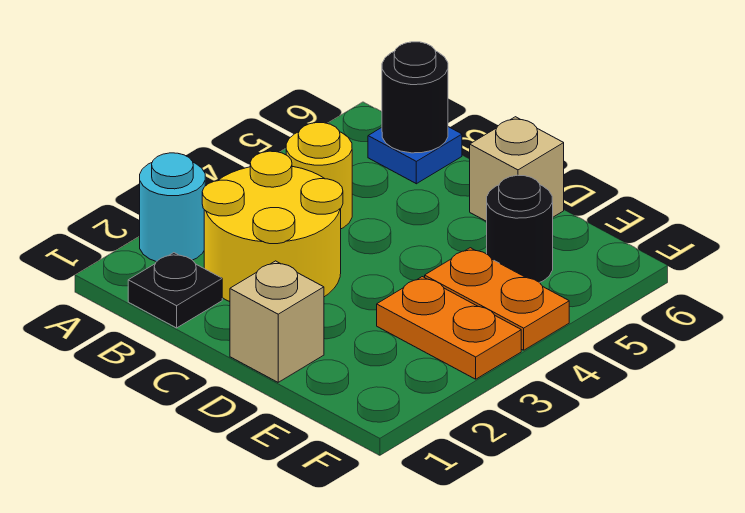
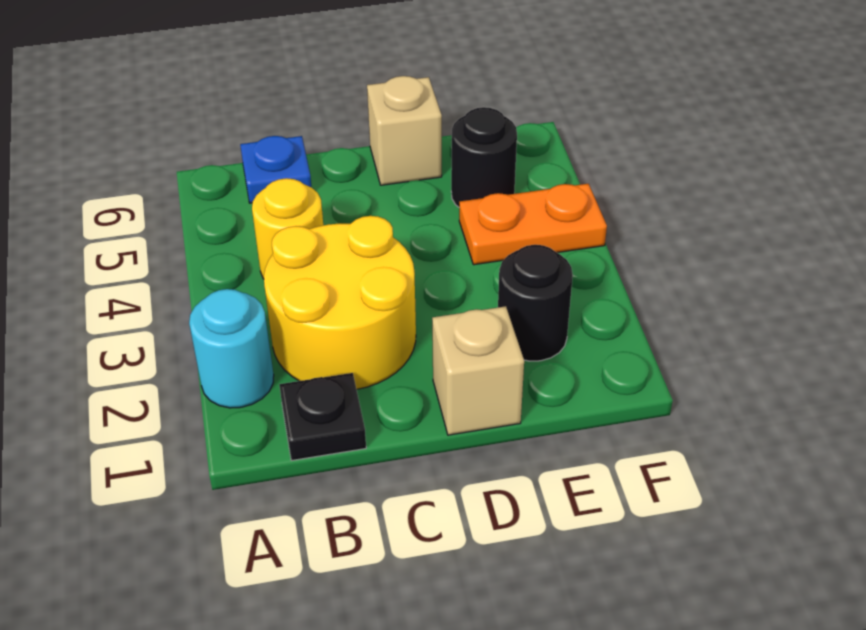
black 1x1 round brick [382,42,448,153] -> black 1x1 round brick moved to [498,245,573,361]
orange 1x2 plate [377,277,521,379] -> none

